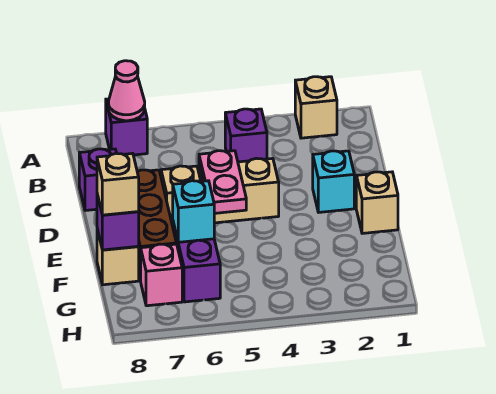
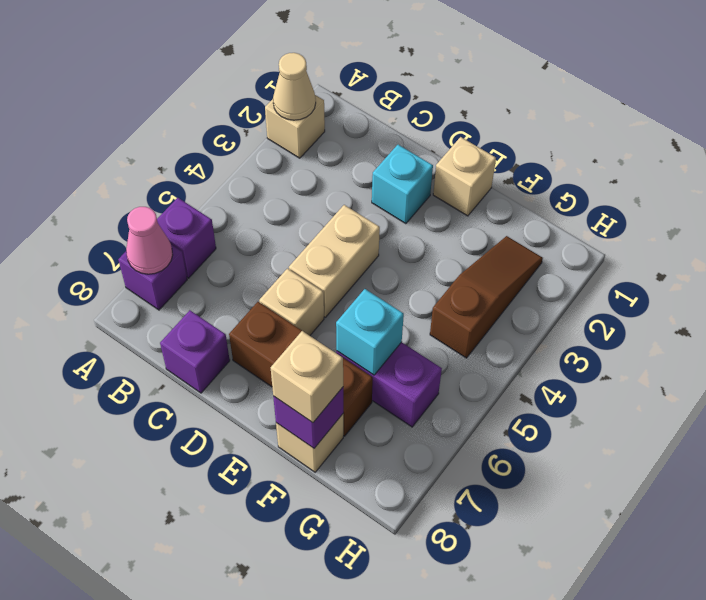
none -> tan 1x1 cone [273,53,316,120]
purple 1x1 brick [225,109,267,162] -> purple 1x1 brick moved to [157,198,216,278]
pink 1x2 plate [199,151,246,213] -> none
none -> brown 1x3 slope [430,236,543,358]
pink 1x1 brick [141,244,182,306] -> none

